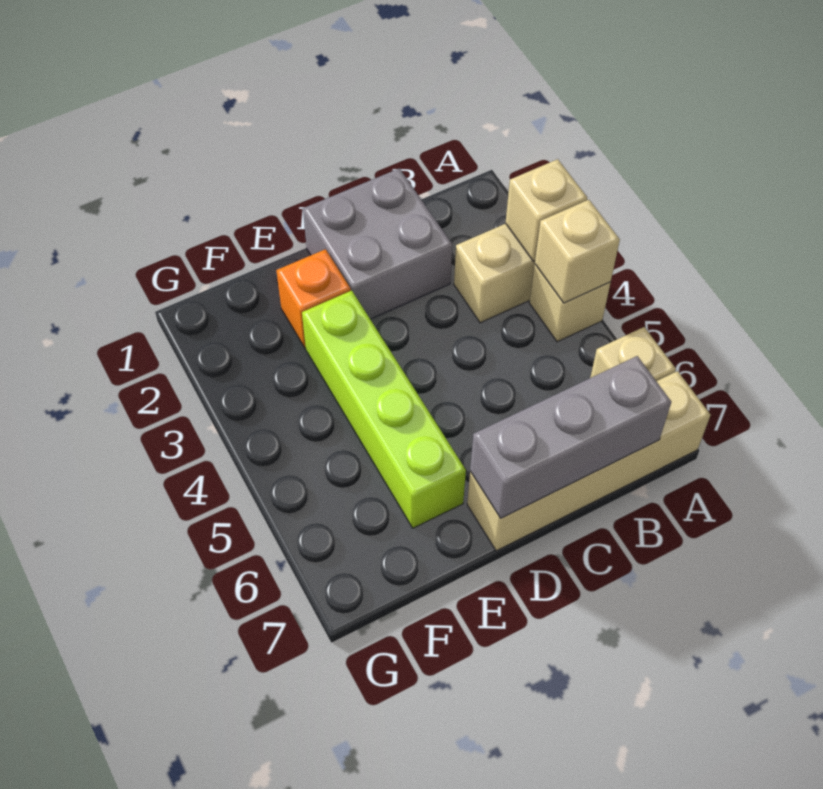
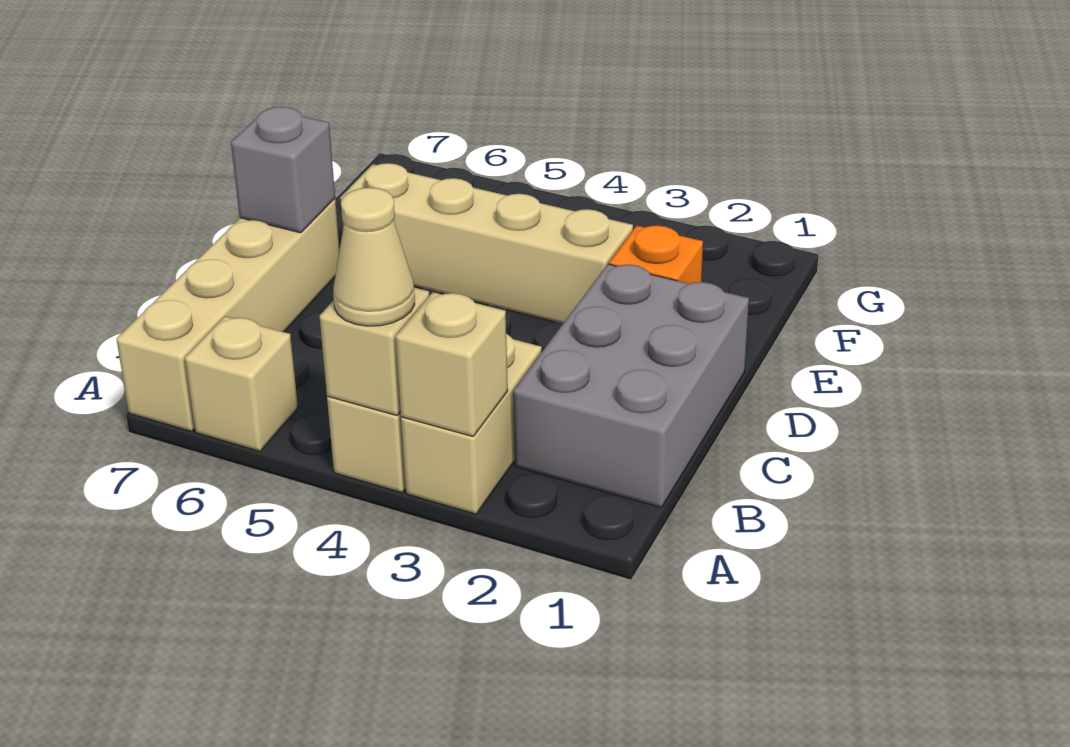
none -> tan 1x1 cone [333,188,415,326]
grey 1x3 brick [470,356,671,518] -> grey 1x1 brick [231,107,335,233]
grey 2x2 brick [303,168,452,319] -> grey 2x3 brick [513,264,749,508]
lime 1x4 brick [302,291,466,528] -> tan 1x4 brick [340,163,633,323]

